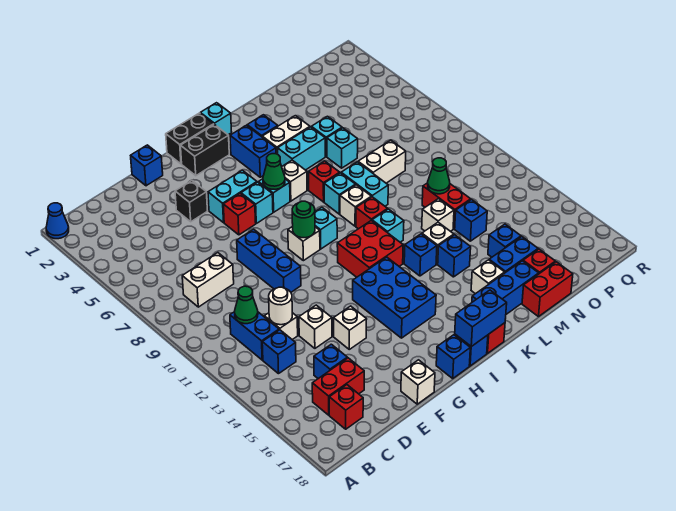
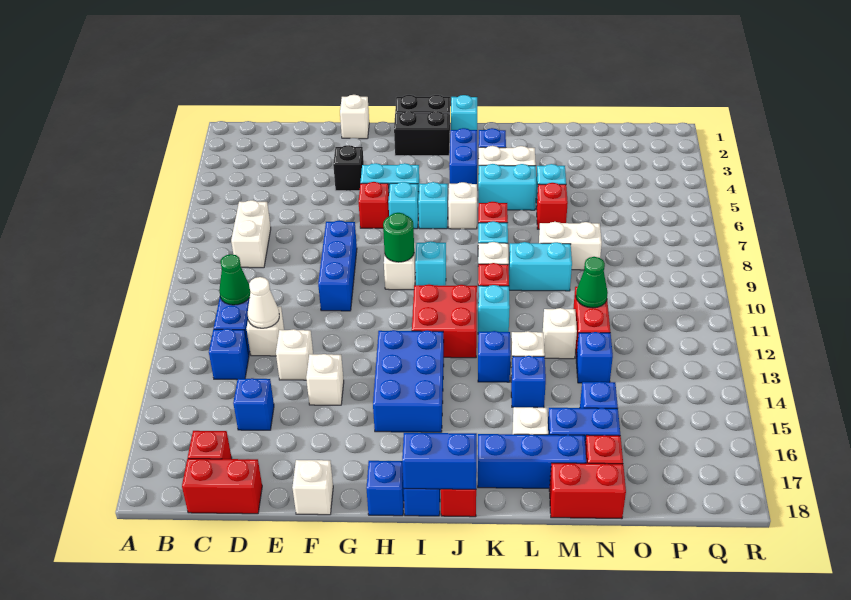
blue 1x1 cone [46,203,69,239] -> none
white 1x2 brick [182,253,234,307] -> white 1x2 brick turned to [231,200,271,268]
red 1x2 brick [312,358,364,415] -> red 1x2 brick moved to [182,459,262,514]
white 1x1 round brick [269,287,292,325] -> white 1x1 cone [248,277,279,328]
blue 1x1 brick [131,145,163,186] -> white 1x1 brick [340,95,369,139]
green 1x1 cone [263,154,285,189] -> none
cyan 1x2 brick [341,162,388,206] -> cyan 1x2 brick turned to [509,242,572,291]
cyan 1x1 brick [327,128,358,168] -> red 1x1 brick [537,183,568,229]

